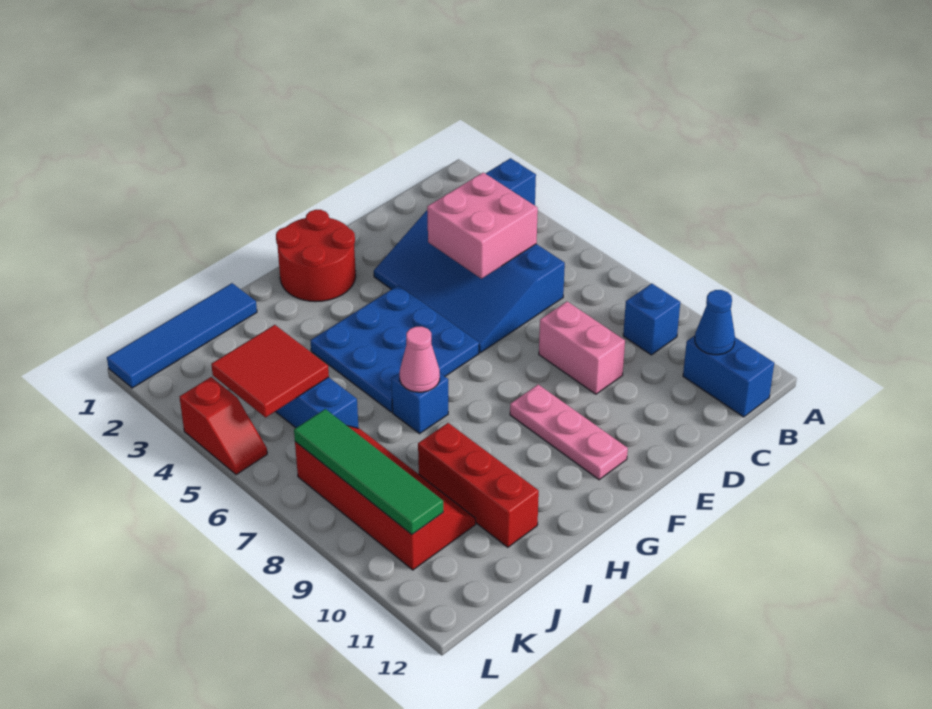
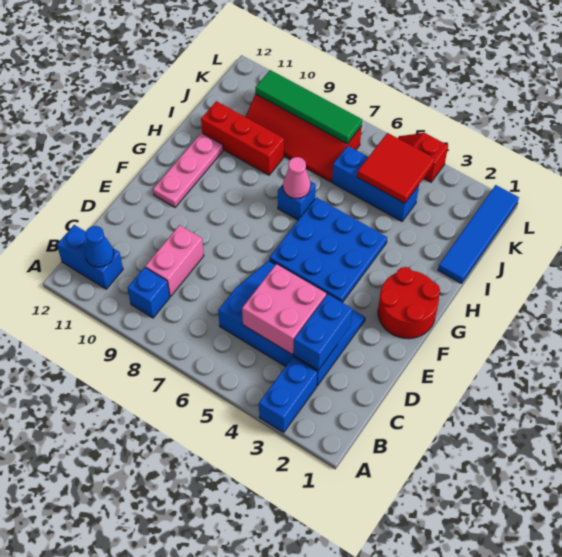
none -> blue 1x2 brick [294,294,353,370]
pink 1x2 brick [539,302,625,394] -> pink 1x2 brick turned to [145,225,204,296]
pink 1x3 plate [510,385,628,480] -> pink 1x3 plate turned to [153,133,223,207]

